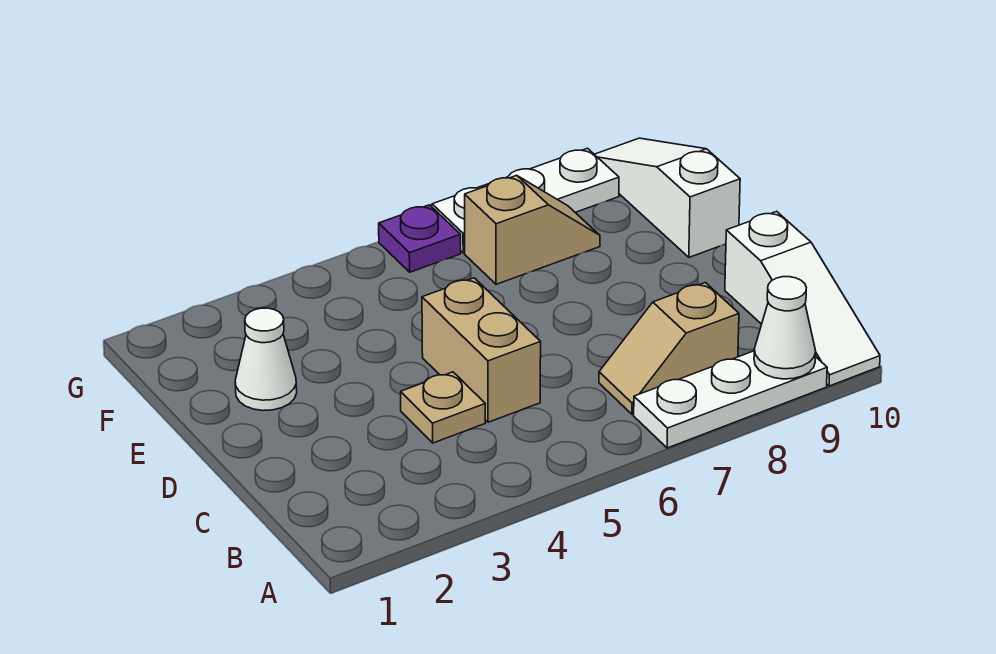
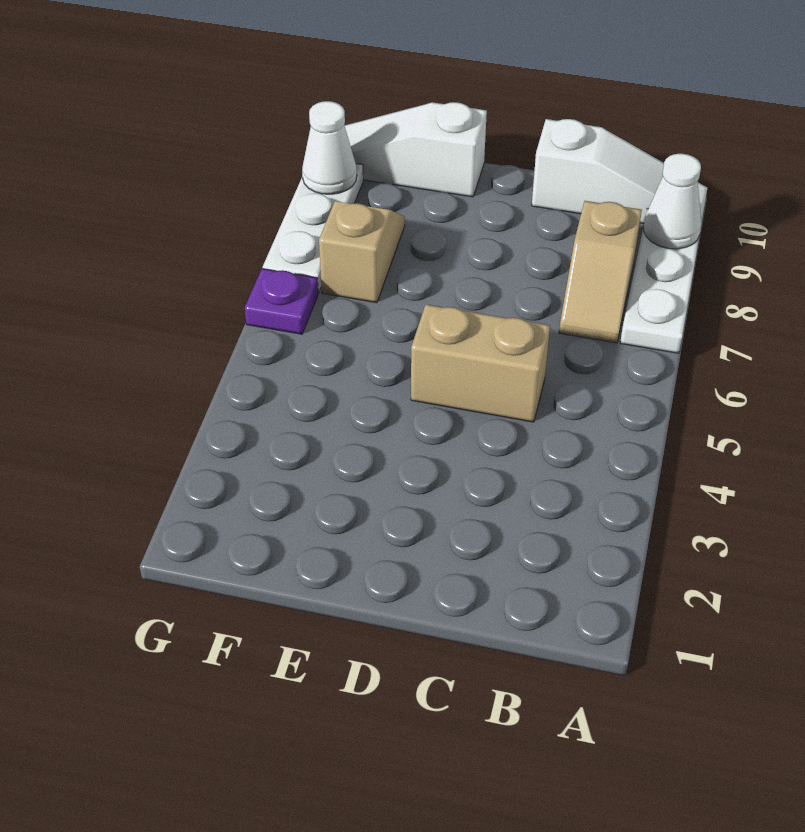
tan 1x1 plate [401,372,485,443] -> none
white 1x1 cone [235,308,297,411] -> white 1x1 cone moved to [302,101,357,194]

